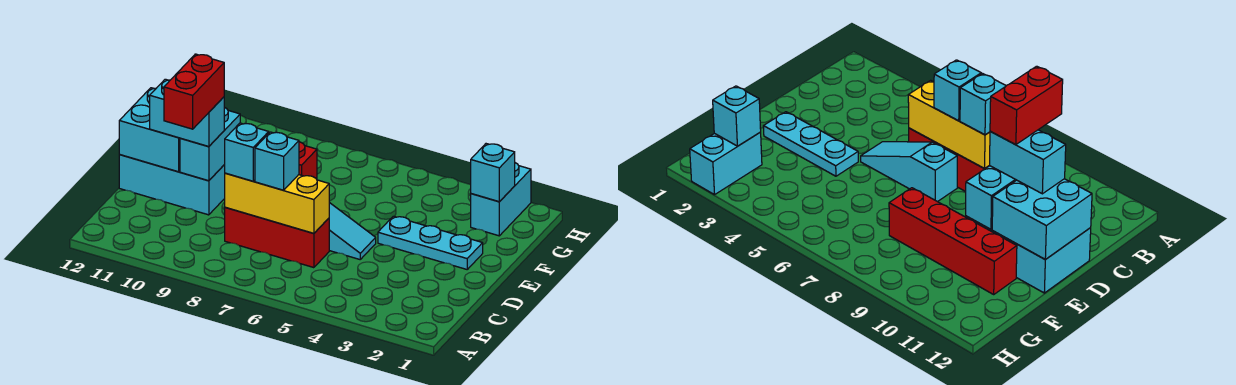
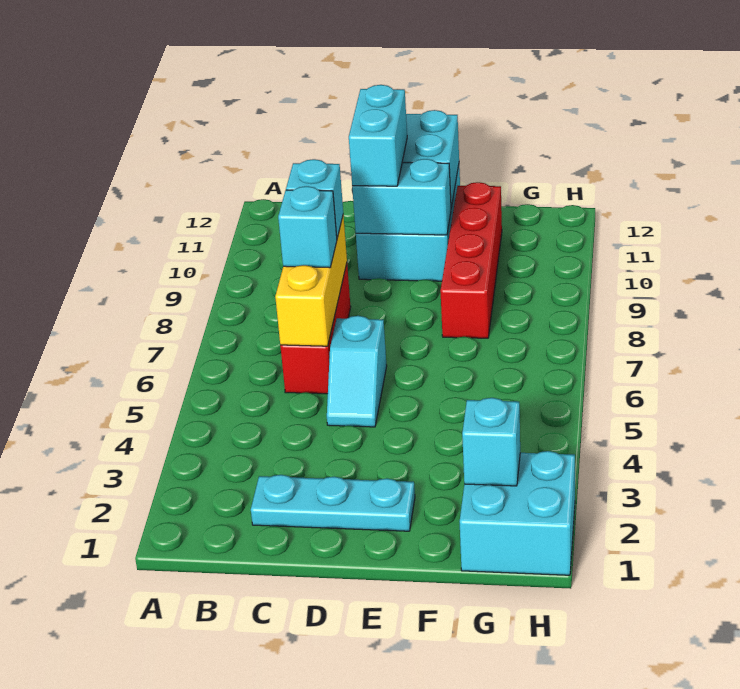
red 1x2 brick [164,54,224,129] -> none
cyan 1x3 slope [329,202,376,259] -> cyan 1x2 slope [327,316,387,427]
cyan 1x3 plate [378,216,483,269] -> cyan 1x3 plate turned to [251,475,415,531]
cyan 1x2 brick [471,163,531,236] -> cyan 2x2 brick [460,451,575,575]

